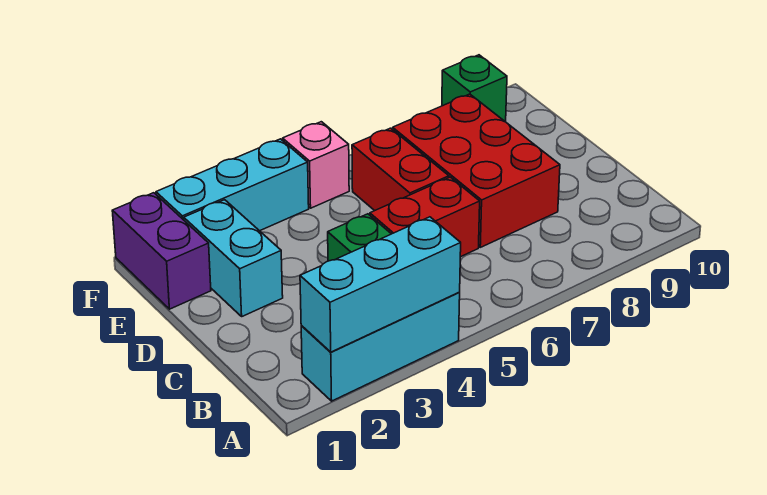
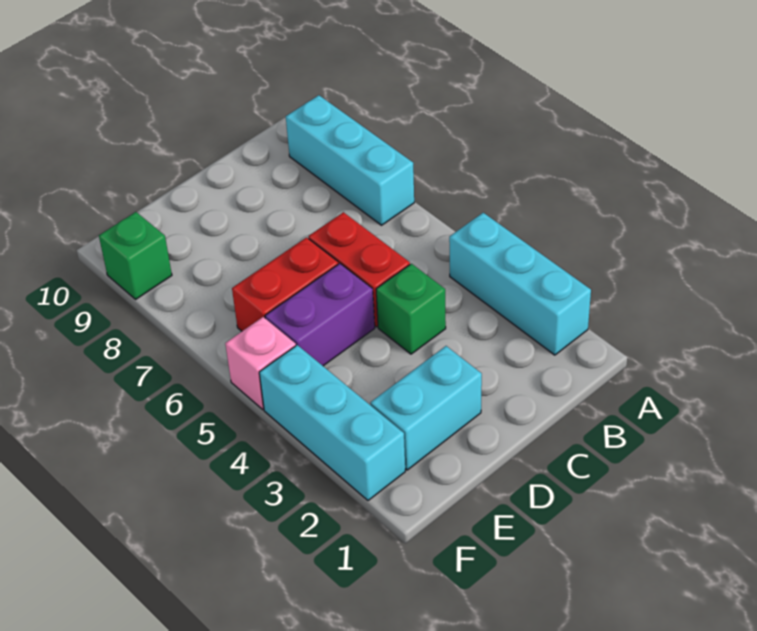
cyan 1x3 brick [300,217,461,352] -> cyan 1x3 brick moved to [286,95,414,225]
red 2x3 brick [393,94,560,247] -> none
purple 1x2 brick [112,193,211,309] -> purple 1x2 brick moved to [265,264,375,366]

